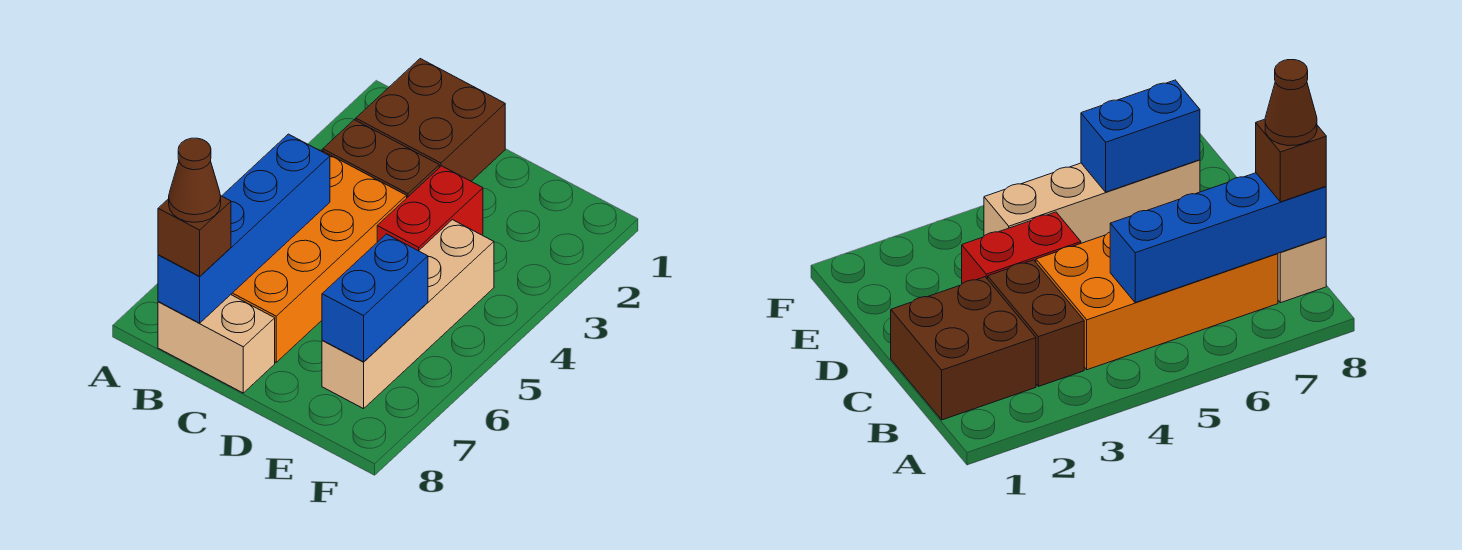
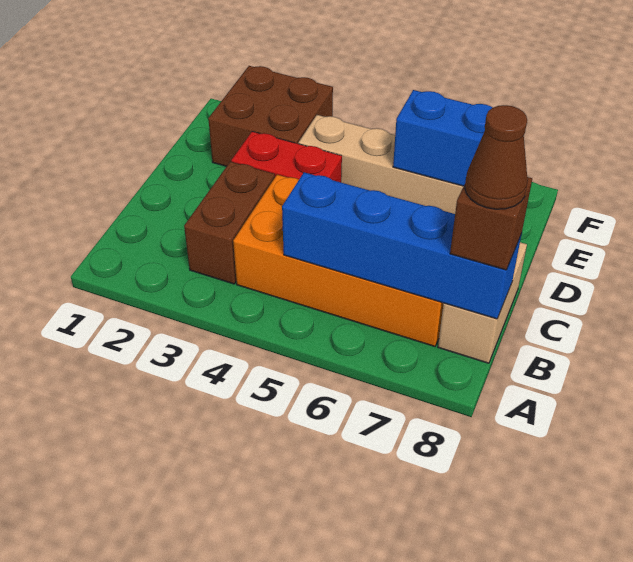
brown 2x2 brick [356,59,505,181] -> brown 2x2 brick moved to [208,66,333,166]

